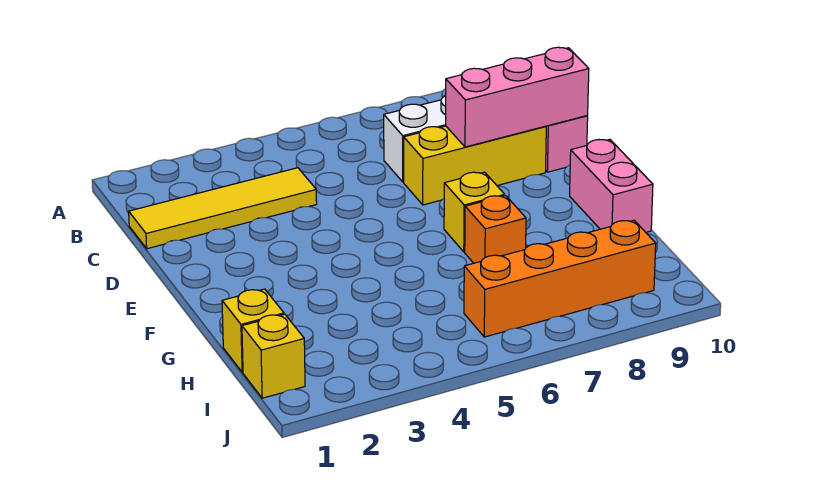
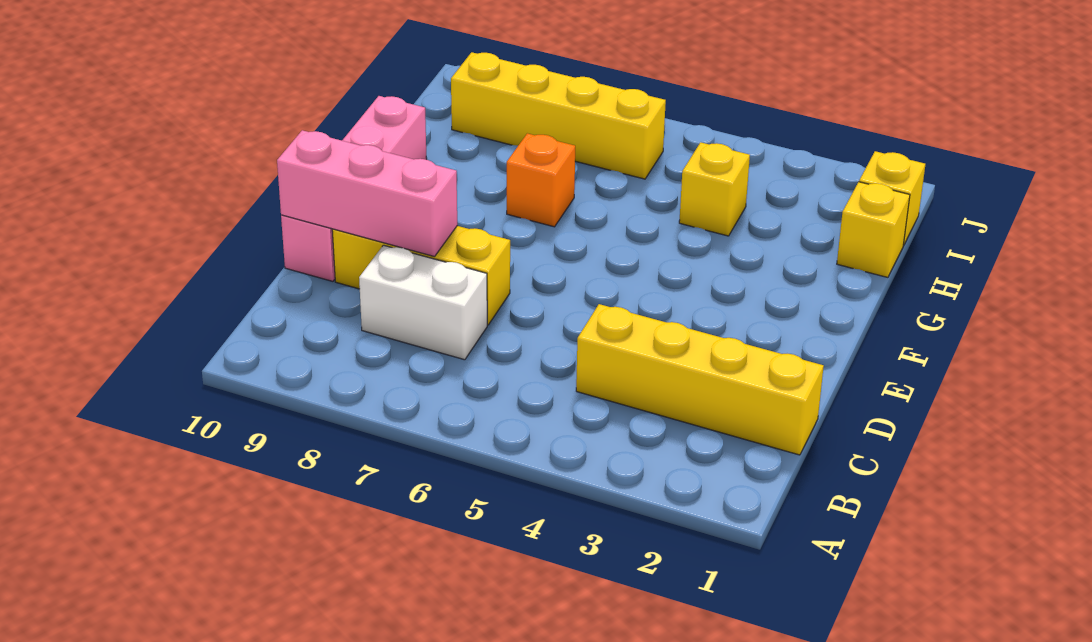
yellow 1x4 tile [129,168,317,249] -> yellow 1x4 brick [576,304,824,455]
yellow 1x1 brick [444,172,505,252] -> yellow 1x1 brick moved to [679,142,750,236]
orange 1x4 brick [464,220,656,337] -> yellow 1x4 brick [451,52,666,179]

